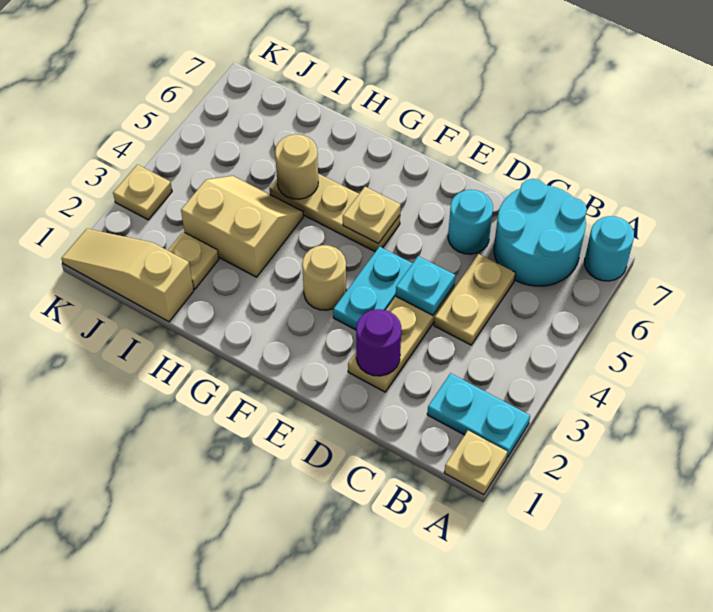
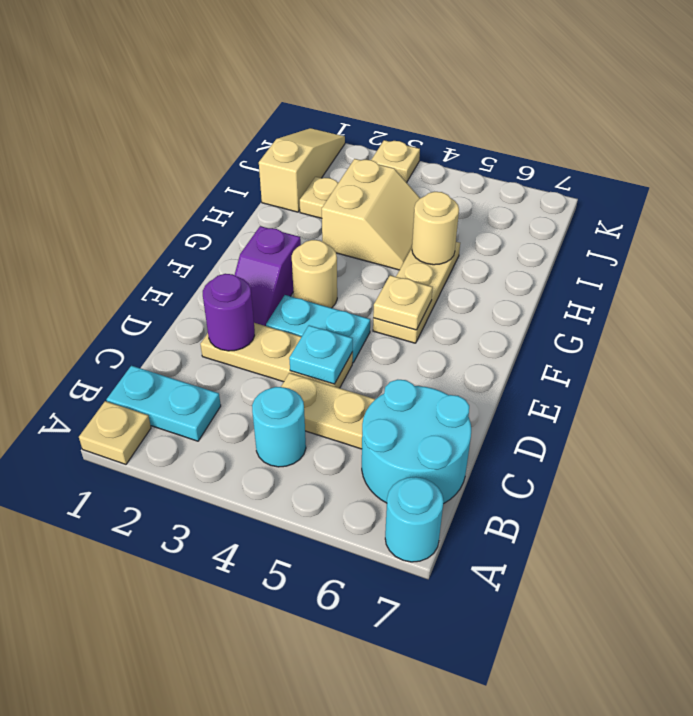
cyan 1x2 plate [427,373,530,457] -> cyan 1x2 plate turned to [107,366,221,441]
cyan 1x1 round brick [448,190,493,254] -> cyan 1x1 round brick moved to [252,387,306,467]
none -> purple 1x2 slope [235,226,301,326]

